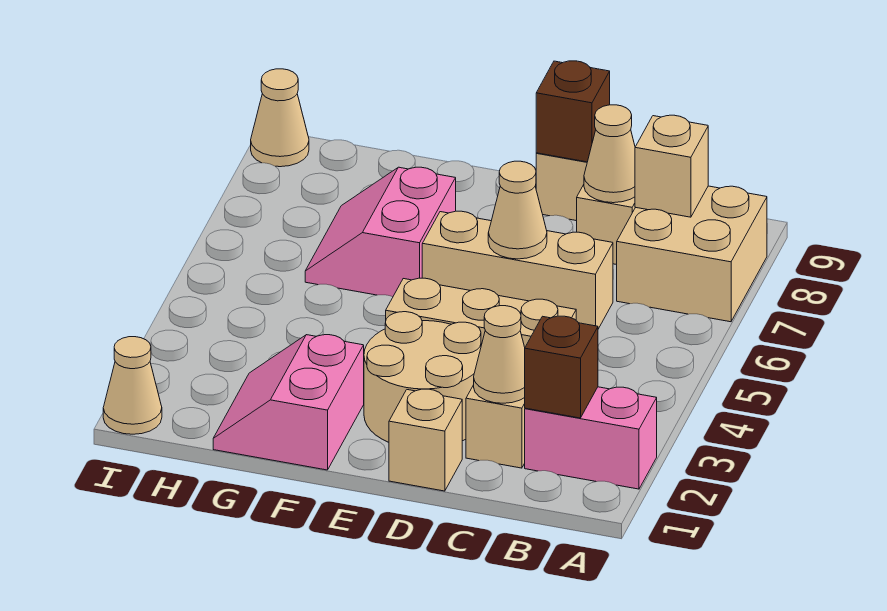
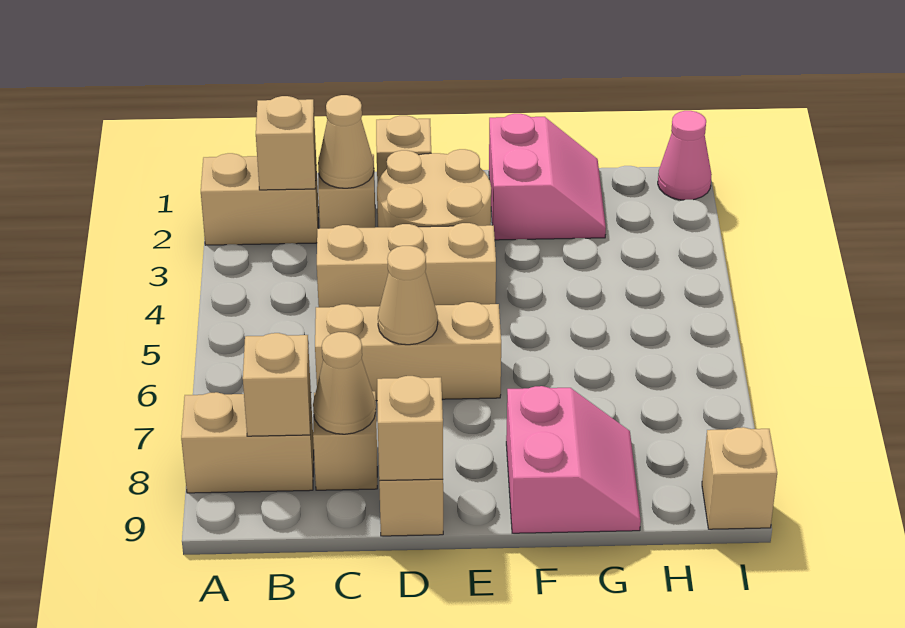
pink 1x2 brick [525,387,657,489] -> tan 1x2 brick [201,153,319,245]
tan 2x2 brick [617,186,767,322] -> tan 1x2 brick [181,392,314,493]
brown 1x1 brick [525,316,598,418] -> tan 1x1 brick [256,96,316,190]
brown 1x1 brick [536,61,610,162] -> tan 1x1 brick [377,376,443,481]
pink 2x2 slope [305,167,456,297] -> pink 2x2 slope moved to [506,386,641,533]
tan 1x1 cone [103,337,162,434] -> pink 1x1 cone [658,111,712,200]
tan 1x1 cone [251,69,309,167] -> tan 1x1 brick [702,427,777,529]

